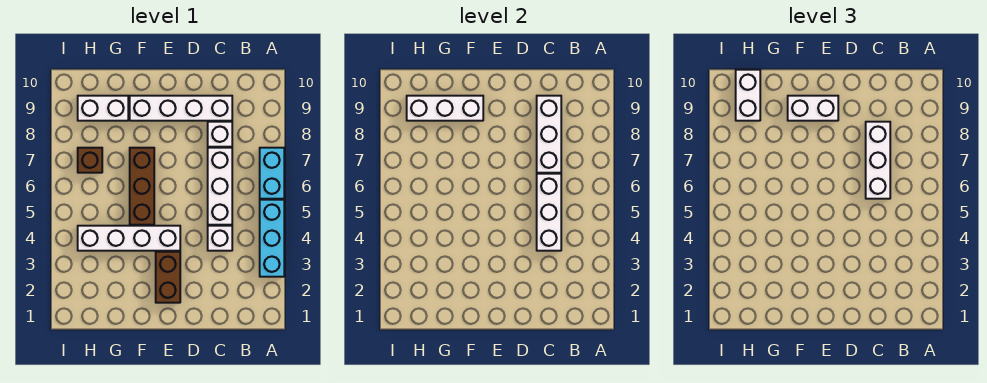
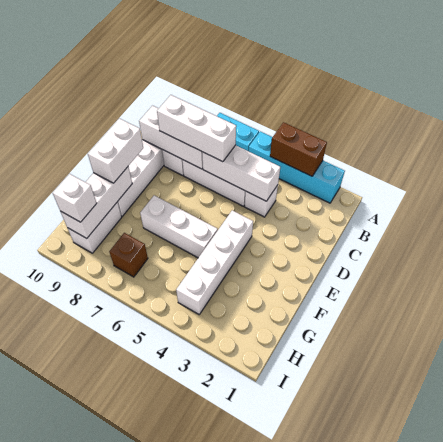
cyan 1x3 brick [260,200,284,277] -> cyan 1x4 brick [249,131,345,203]
brown 1x2 brick [156,252,180,303] -> brown 1x2 brick moved to [270,122,327,176]
brown 1x3 brick [130,148,154,225] -> white 1x3 brick [140,195,218,258]
white 1x2 brick [736,70,760,121] -> white 1x1 brick [53,174,97,222]

